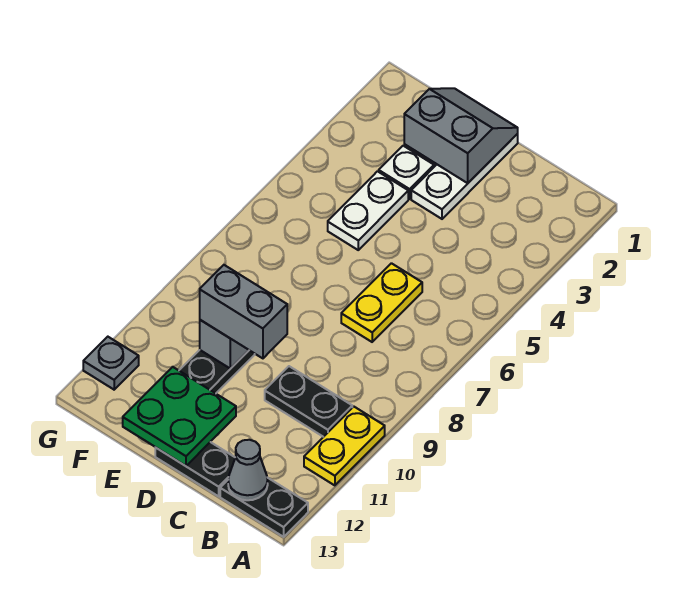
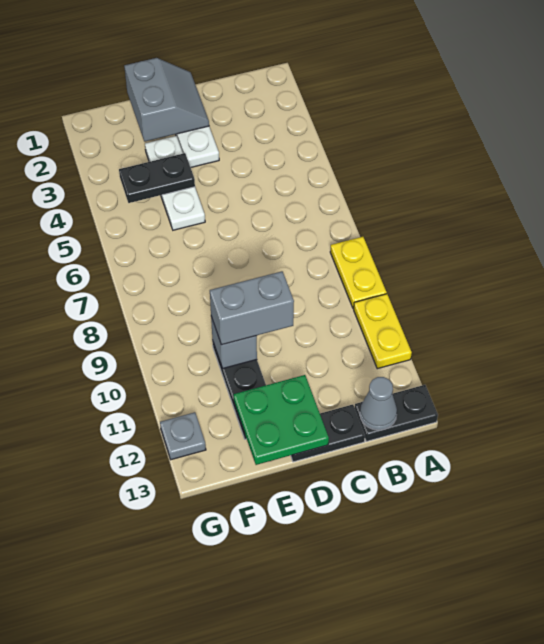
black 1x2 plate [265,366,352,437] -> black 1x2 plate moved to [119,153,195,203]
yellow 1x2 plate [341,263,422,342] -> yellow 1x2 plate moved to [330,237,387,309]
grey 2x2 slope [404,88,518,183] -> grey 2x2 slope turned to [124,58,209,142]

